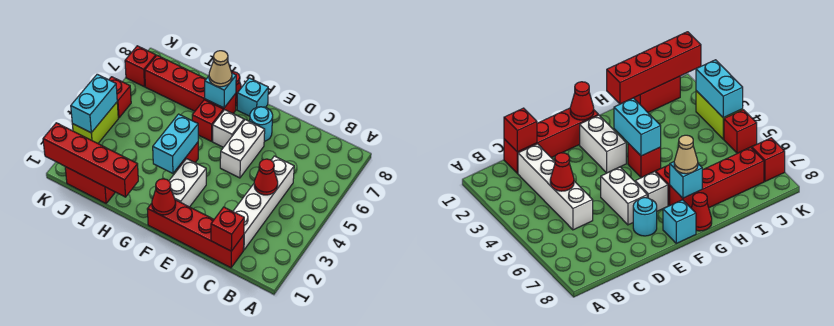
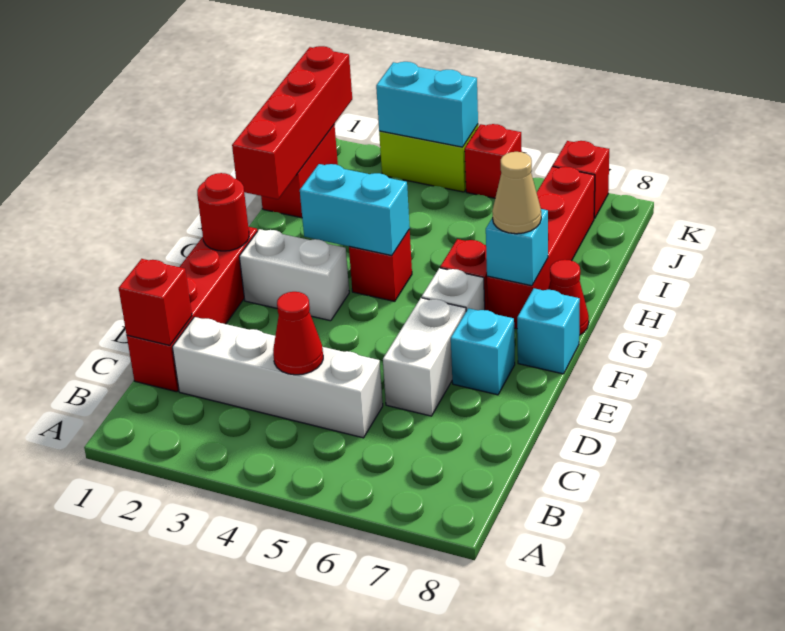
white 1x2 brick [220,120,265,178] -> white 1x2 brick turned to [383,298,466,416]
cyan 1x1 round brick [250,107,273,141] -> cyan 1x1 brick [451,308,515,395]
red 1x1 cone [152,179,176,215] -> red 1x1 round brick [197,173,249,251]

